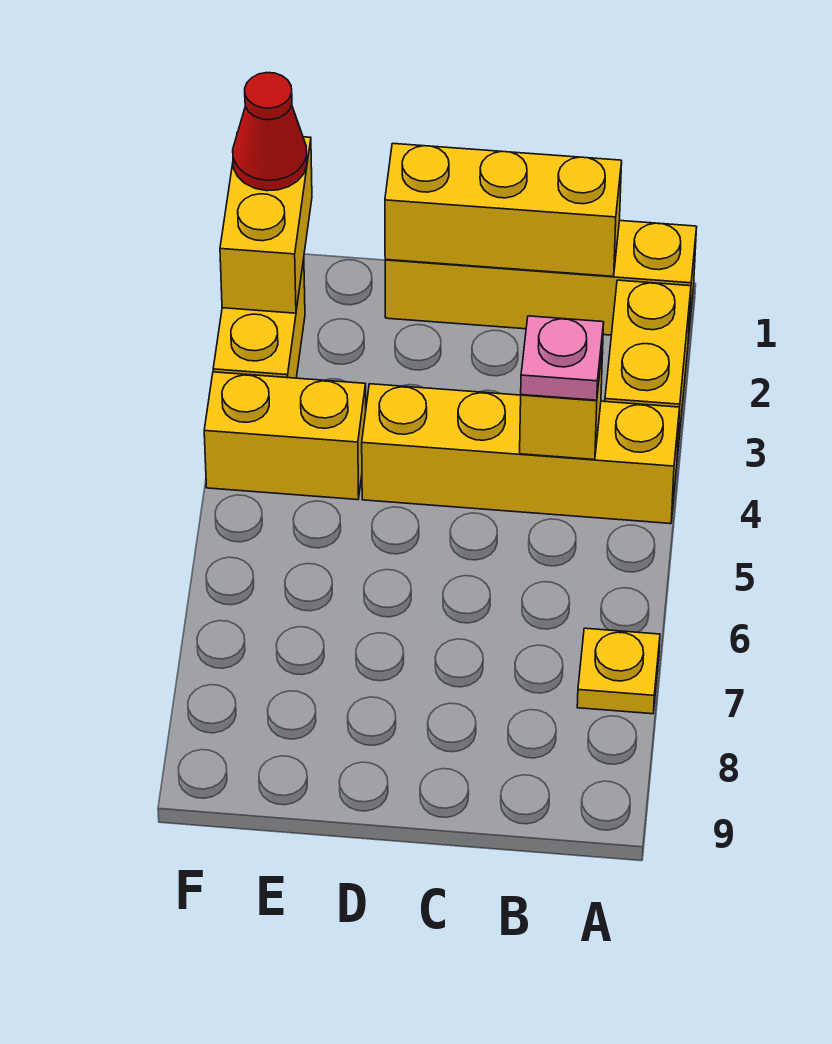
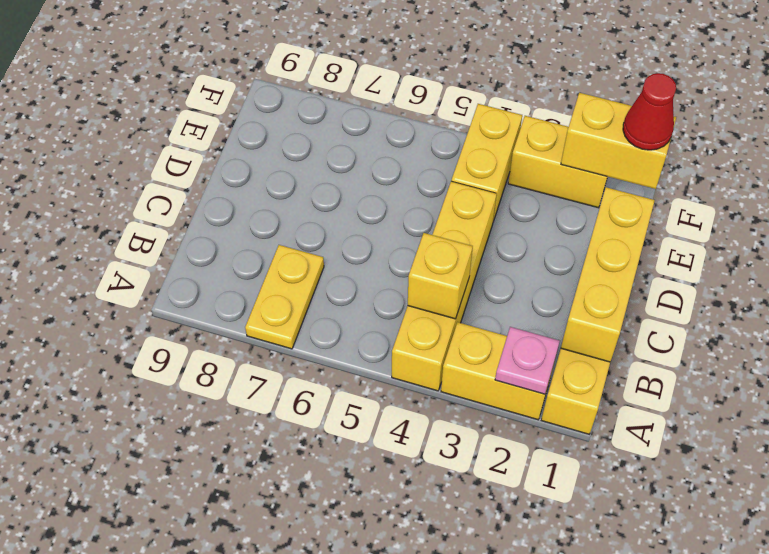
yellow 1x1 plate [577,628,660,714] -> yellow 1x2 plate [245,245,324,349]
pink 1x1 plate [521,316,604,400] -> pink 1x1 plate moved to [495,327,560,394]

